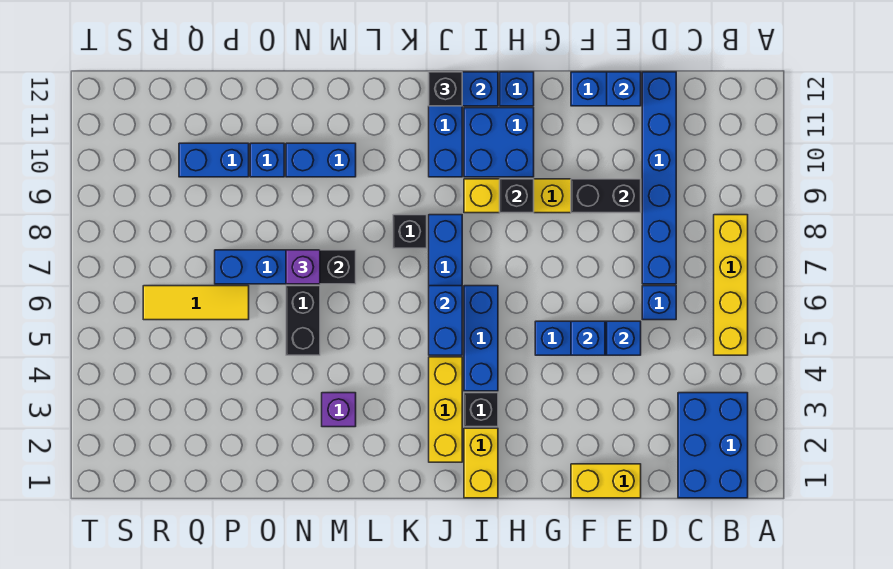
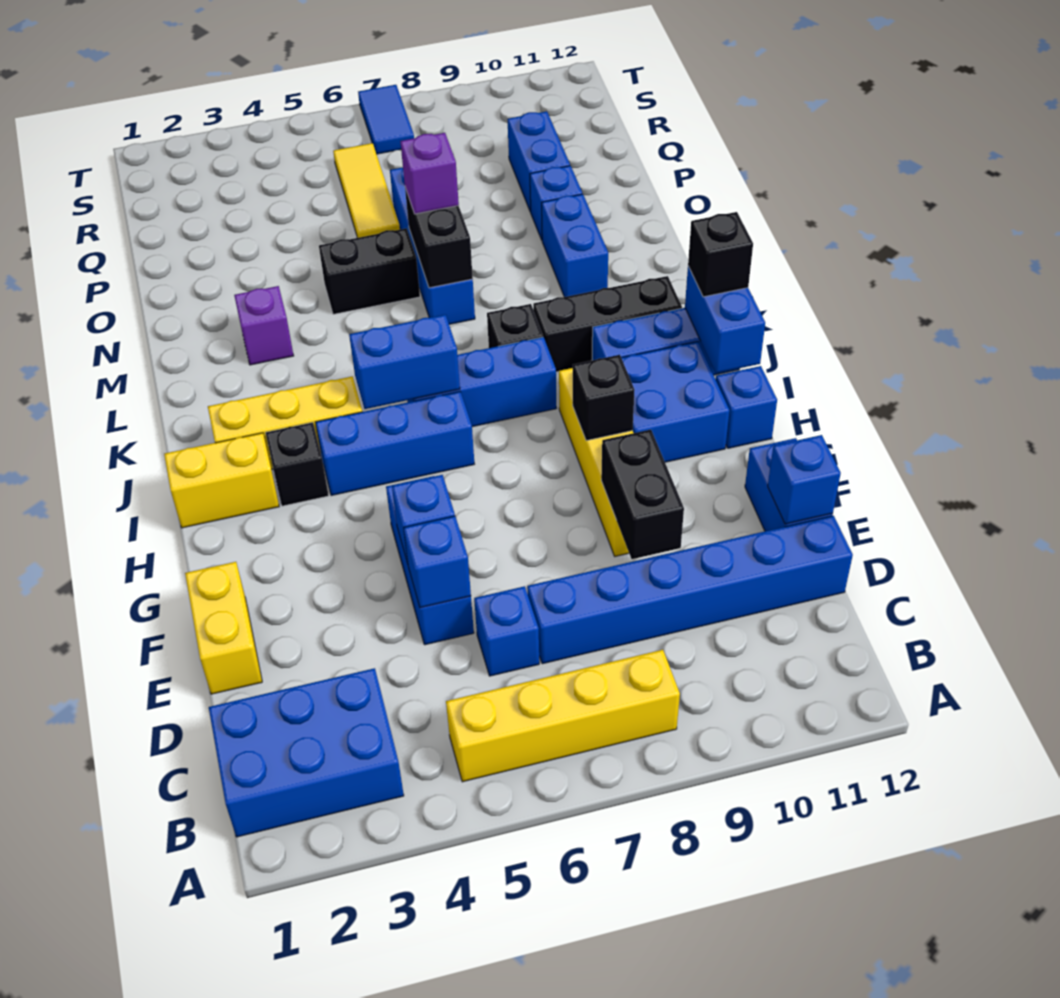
none -> black 1x3 brick [533,276,682,372]
none -> blue 1x2 tile [358,85,414,154]

